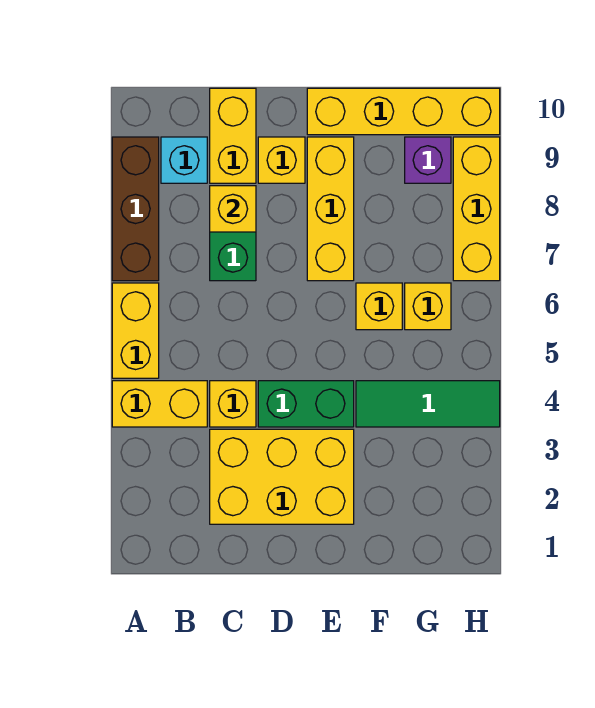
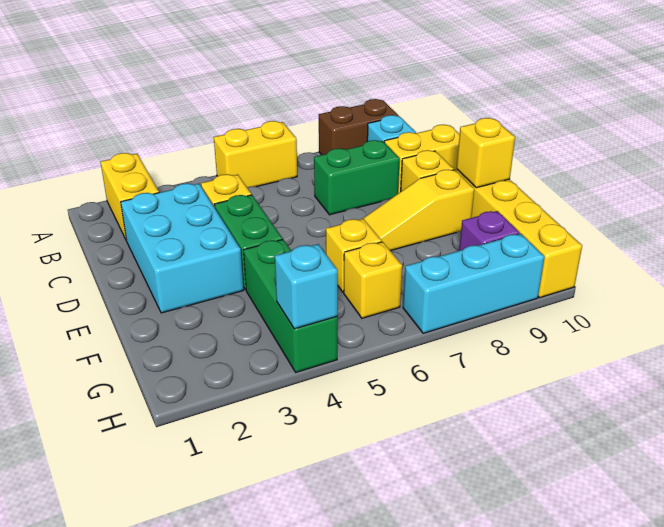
yellow 1x2 brick [112,381,207,427] -> yellow 1x2 brick moved to [101,153,159,241]
brown 1x3 brick [112,137,159,281] -> brown 1x2 brick [319,99,398,155]
yellow 2x3 brick [210,429,354,524] -> cyan 2x3 brick [121,183,244,313]
yellow 1x1 brick [210,186,256,232] -> yellow 1x1 brick moved to [457,118,515,188]
yellow 1x3 brick [307,137,354,281] -> yellow 1x3 slope [363,169,474,251]
green 1x3 tile [356,381,500,427] -> green 1x3 brick [244,239,338,372]
none -> cyan 1x1 brick [275,244,338,329]
yellow 1x3 brick [453,137,500,281] -> cyan 1x3 brick [403,234,544,333]

